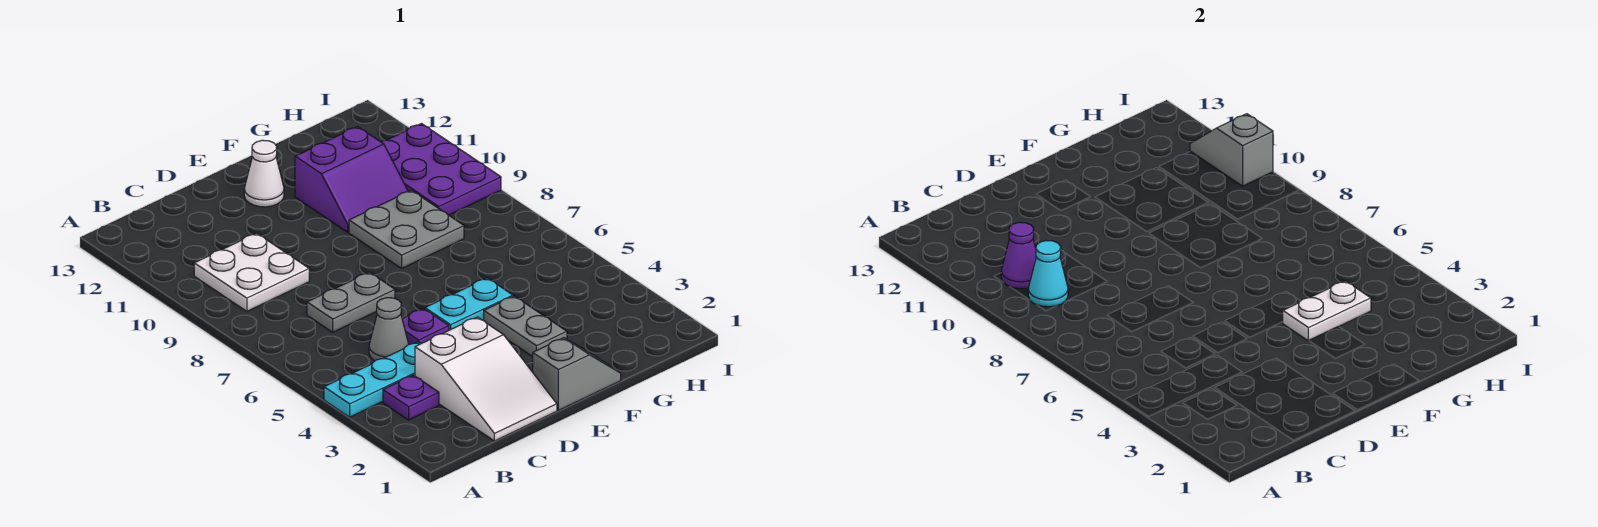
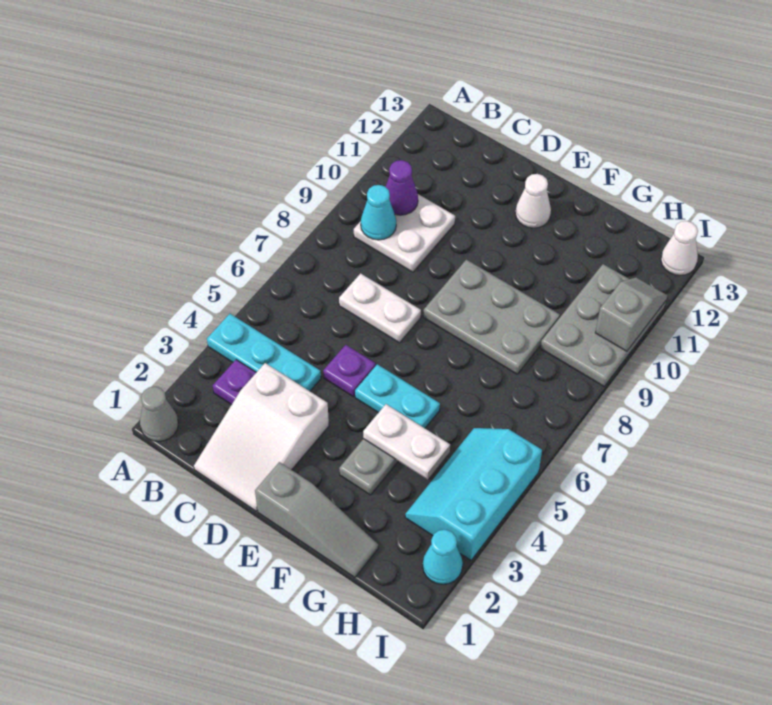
grey 1x1 cone [369,298,409,360] -> grey 1x1 cone moved to [140,387,178,441]
grey 1x2 plate [307,272,395,332] -> white 1x2 plate [339,273,421,343]
grey 1x2 slope [533,338,621,410] -> grey 1x3 slope [255,462,378,577]
grey 2x2 plate [349,190,464,268] -> grey 2x3 plate [423,260,560,374]
purple 2x2 slope [295,127,408,232] -> none
none -> cyan 2x3 slope [405,428,542,560]
purple 2x3 plate [381,124,501,215] -> grey 2x3 plate [540,264,666,386]
none -> cyan 1x1 cone [423,530,463,584]
none -> white 1x1 cone [661,221,698,275]

